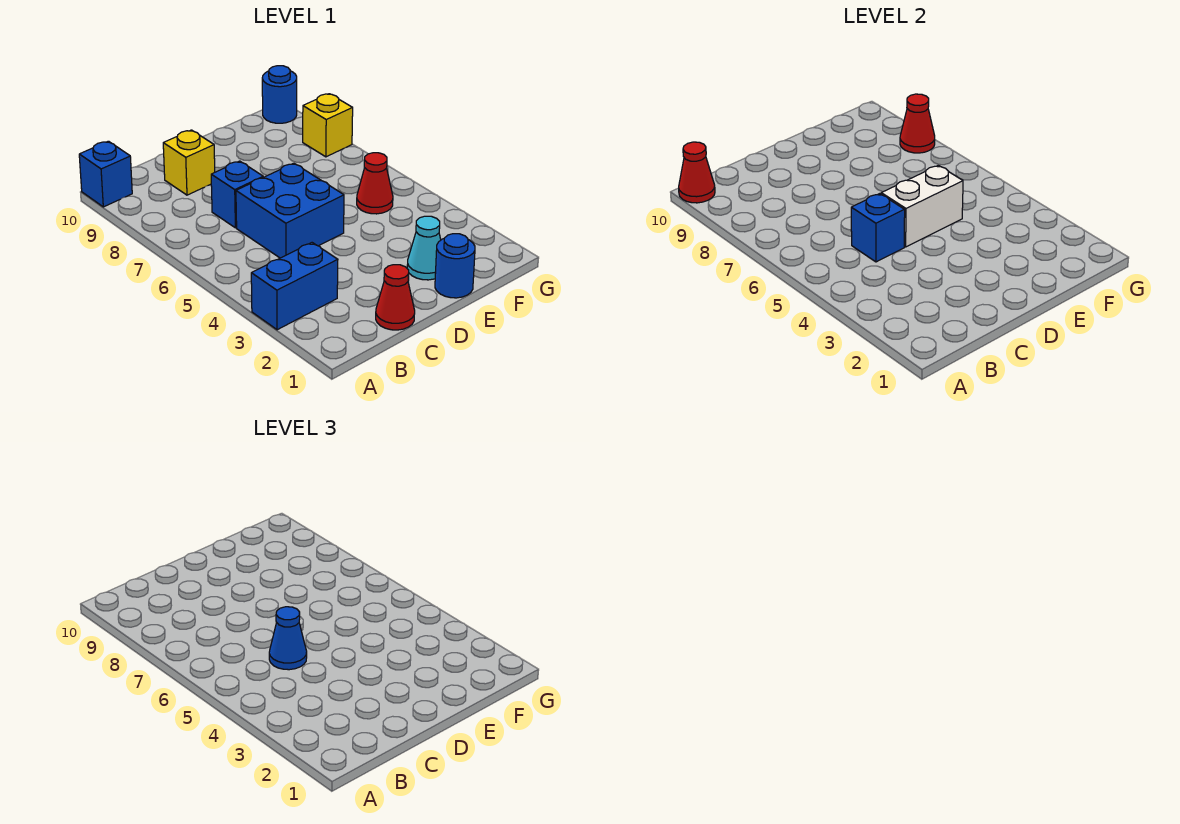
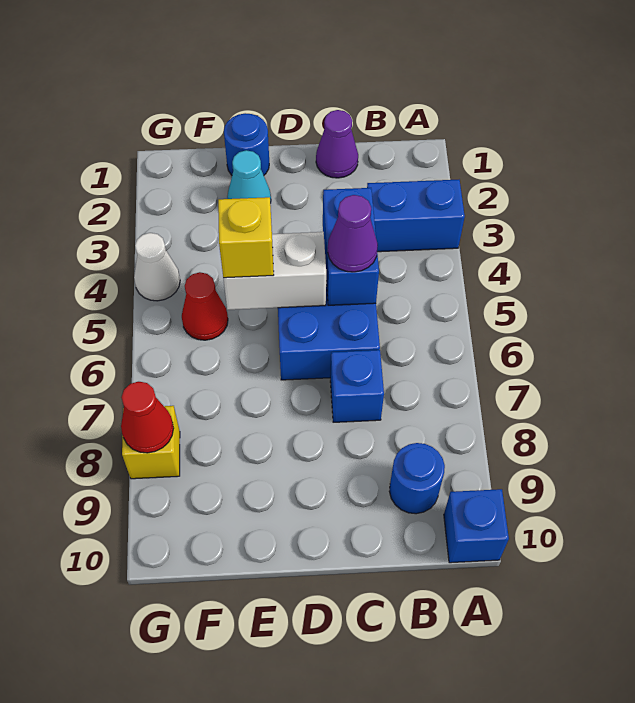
red 1x1 cone [679,142,715,203] -> none
red 1x1 cone [376,265,415,330] -> purple 1x1 cone [316,110,358,178]
blue 1x1 brick [851,194,905,262] -> blue 1x2 brick [323,188,379,305]
blue 1x1 cone [269,607,307,670] -> purple 1x1 cone [328,195,378,272]
yellow 1x1 brick [163,130,215,195] -> yellow 1x1 brick moved to [218,197,274,278]
none -> white 1x1 cone [134,233,180,301]
blue 1x1 round brick [262,66,297,123] -> blue 1x1 round brick moved to [389,443,445,514]

